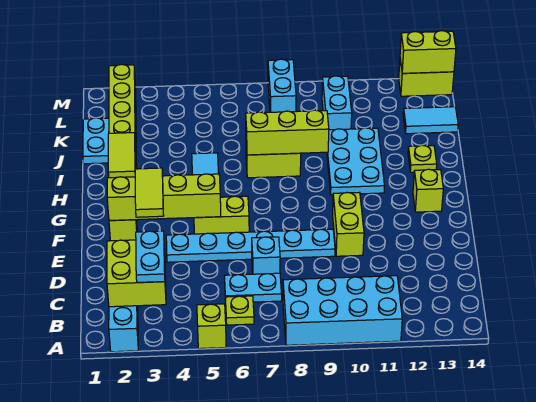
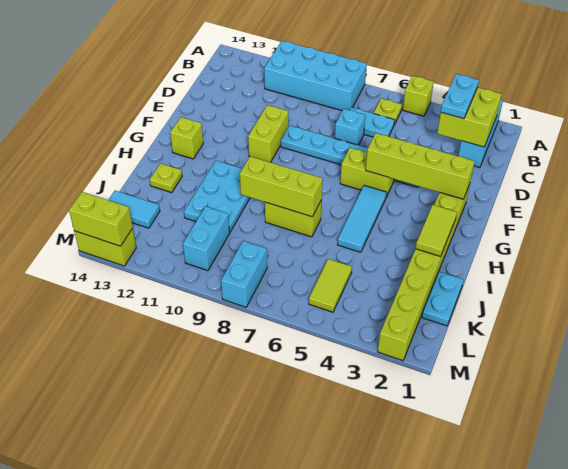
lime 1x2 tile [135,168,164,217] -> lime 1x2 tile moved to [309,259,352,312]

